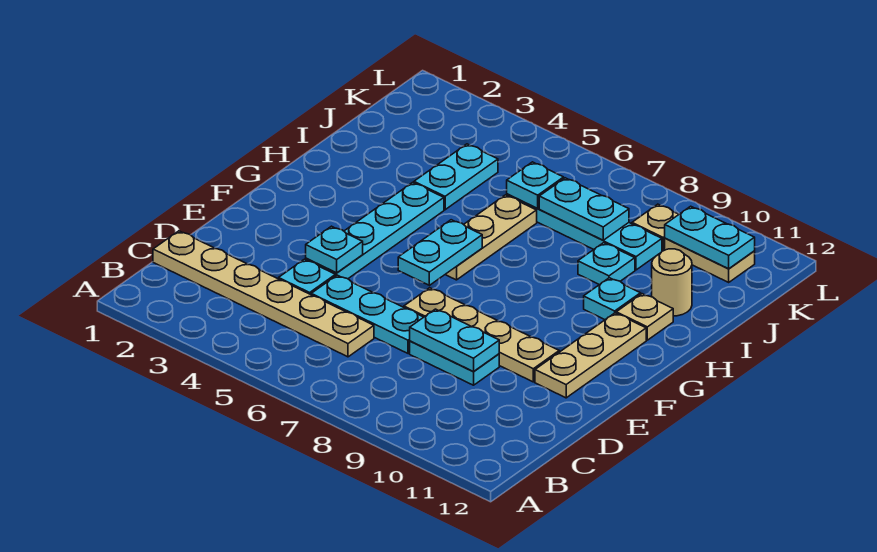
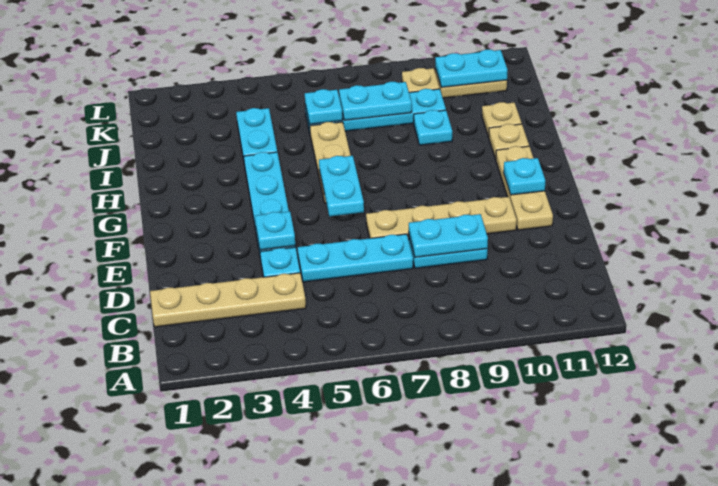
tan 1x6 plate [153,231,374,357] -> tan 1x4 plate [150,273,306,327]
cyan 1x1 plate [584,278,641,320] -> cyan 1x1 plate moved to [504,158,545,195]
tan 1x1 round brick [652,249,692,316] -> tan 1x1 plate [482,102,522,137]

